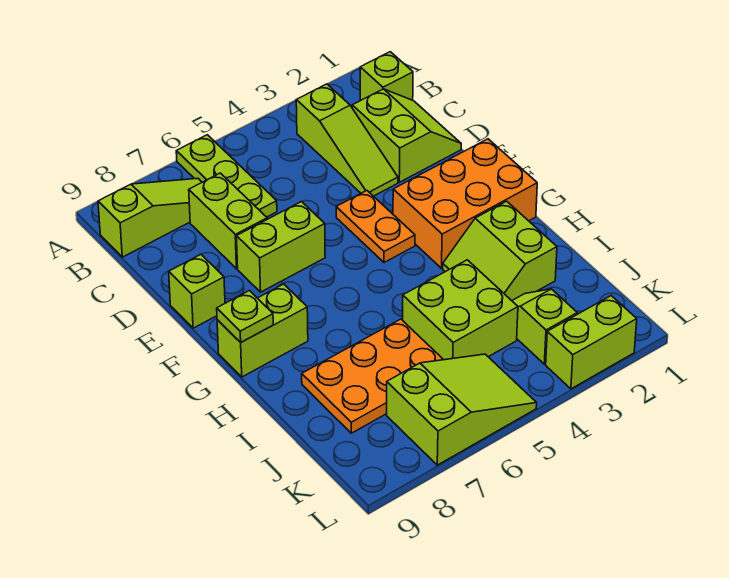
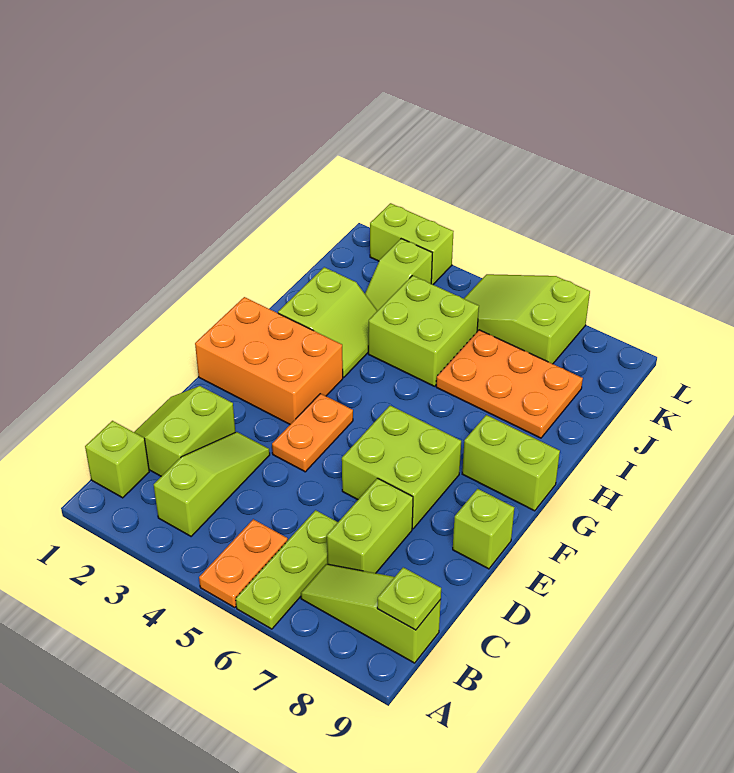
none -> orange 1x2 plate [199,519,288,607]
lime 1x2 brick [237,201,325,292] -> lime 2x2 brick [342,405,461,529]
lime 1x1 plate [217,291,273,342] -> lime 1x1 plate moved to [377,567,441,630]

